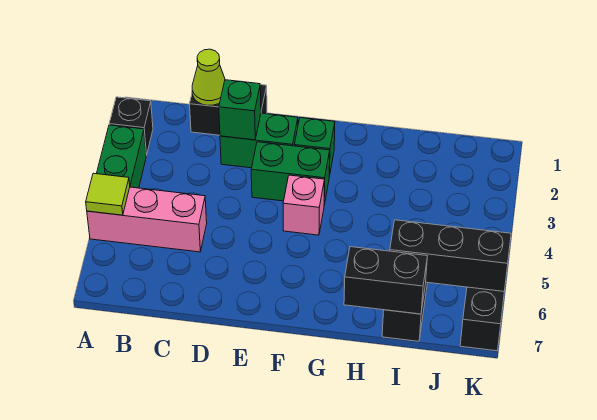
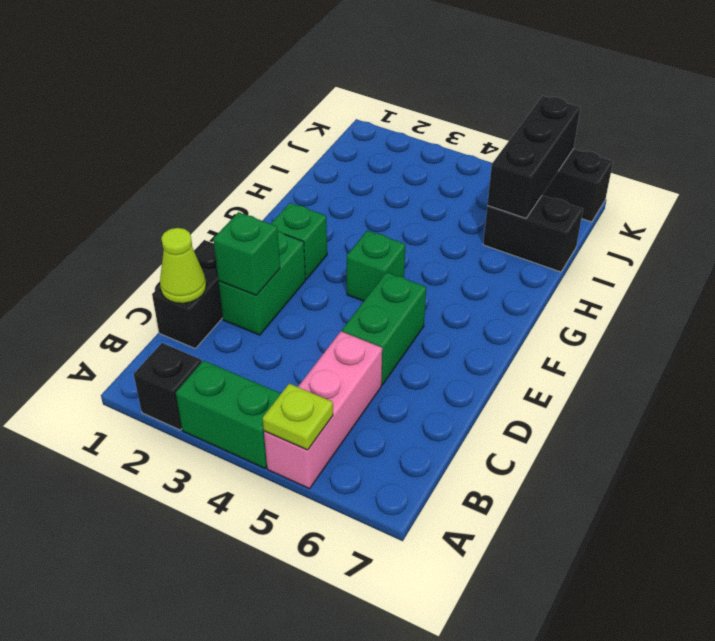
lime 1x1 tile [86,173,130,215] -> lime 1x1 plate [263,384,333,450]
green 1x2 brick [251,142,330,205] -> green 1x2 brick moved to [342,272,426,385]
pink 1x1 brick [283,175,324,235] -> green 1x1 brick [347,230,405,301]
black 1x2 brick [344,247,427,314] -> none

